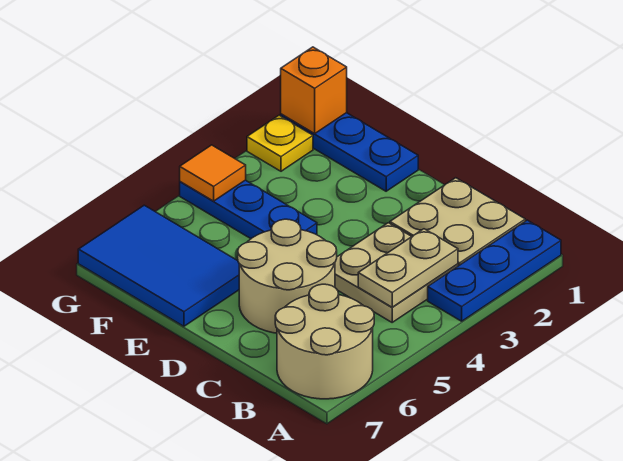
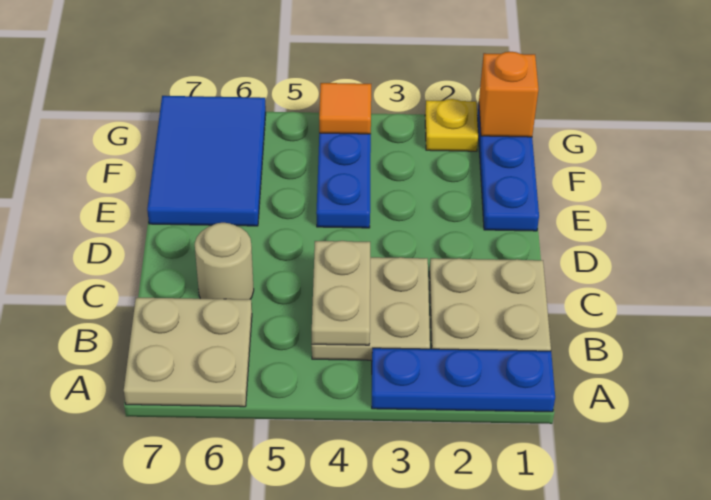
tan 2x2 round brick [275,284,374,399] -> tan 2x2 plate [124,298,252,407]
tan 1x2 plate [358,229,458,307] -> tan 1x2 plate turned to [312,241,370,345]
tan 2x2 round brick [238,219,337,333] -> tan 1x1 round brick [195,223,254,299]

